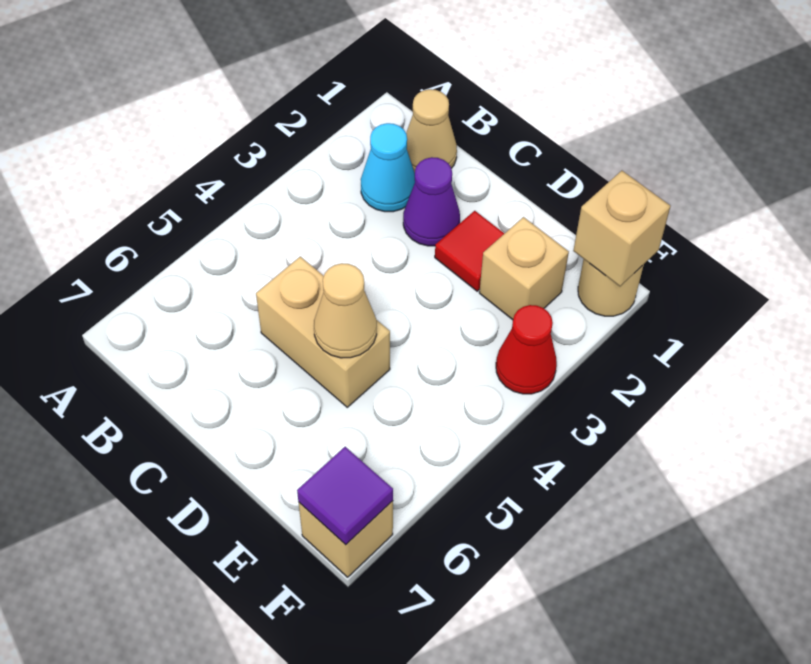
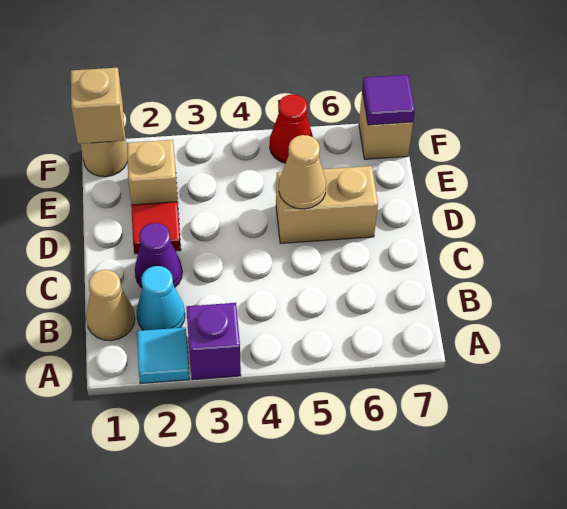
none -> cyan 1x1 tile [137,327,189,384]
none -> purple 1x1 brick [186,303,241,380]
tan 1x2 brick [256,257,390,407] -> tan 1x2 brick turned to [276,166,378,244]
red 1x1 cone [496,305,557,394] -> red 1x1 cone moved to [270,94,313,163]

